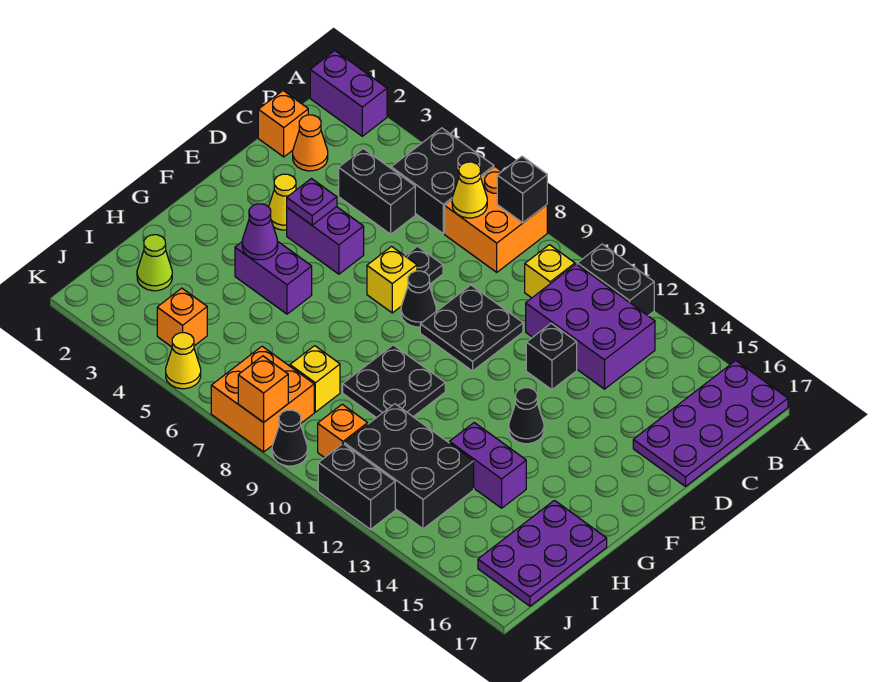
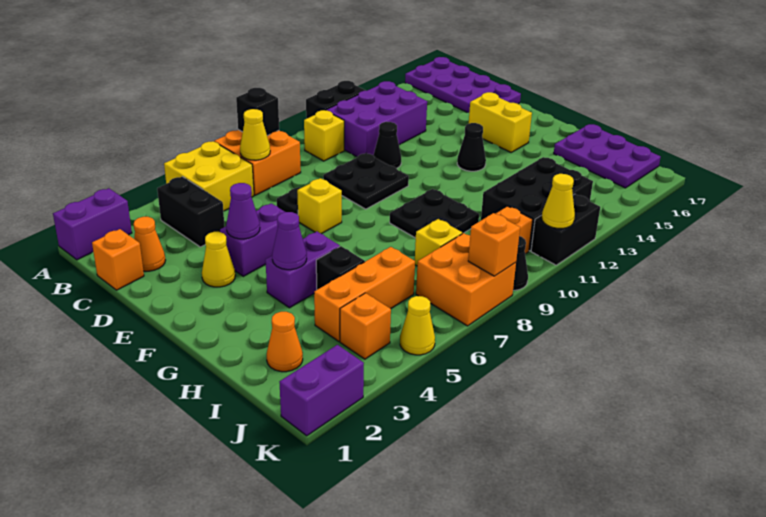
black 2x2 brick [391,128,494,234] -> yellow 2x2 brick [164,142,254,211]
black 1x2 brick [339,149,415,234] -> black 1x2 brick turned to [157,177,225,247]
black 1x1 brick [526,323,577,390] -> black 1x1 brick moved to [316,246,365,290]
purple 1x1 plate [287,179,337,225] -> purple 1x1 cone [226,183,260,239]
black 1x1 cone [401,271,436,327] -> black 1x1 cone moved to [373,122,401,168]
none -> yellow 1x2 brick [469,92,532,153]
purple 1x2 brick [450,423,526,508] -> purple 1x2 brick moved to [280,345,364,436]
lime 1x1 cone [137,235,172,291] -> orange 1x1 cone [267,312,303,372]
none -> orange 1x3 brick [314,247,415,341]
none -> yellow 1x1 cone [542,174,575,228]

